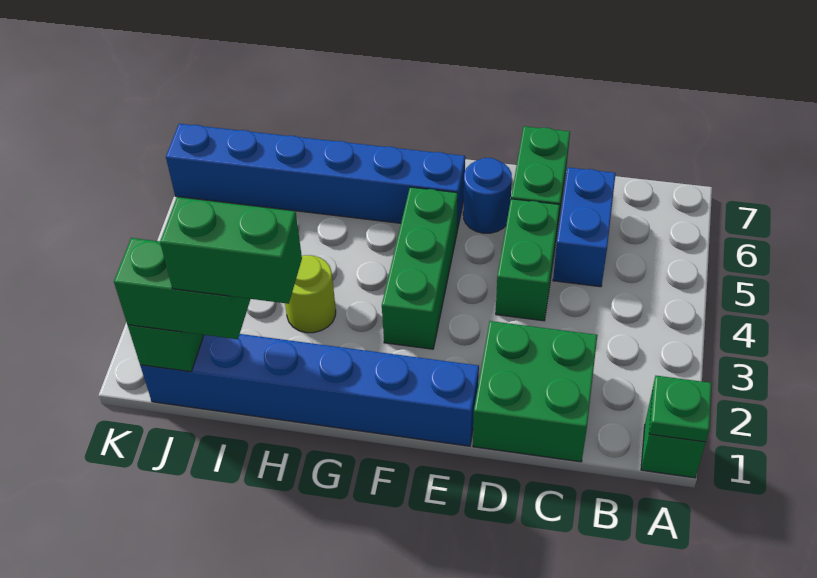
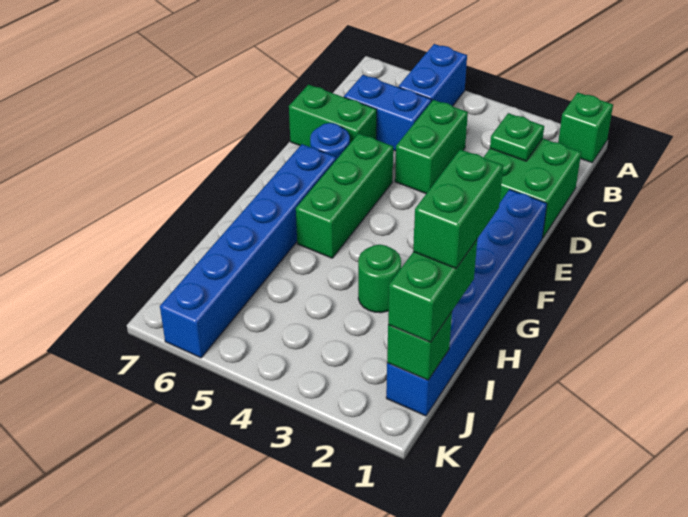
green 1x1 plate [649,376,712,442] -> green 1x1 plate moved to [490,113,544,161]
none -> blue 1x2 brick [399,44,467,106]
green 1x2 brick [496,199,560,321] -> green 1x2 brick turned to [395,100,468,194]
green 1x3 brick [382,187,458,349] -> green 1x3 brick turned to [296,134,393,258]
lime 1x1 round brick [285,255,336,333] -> green 1x1 round brick [358,245,401,313]

